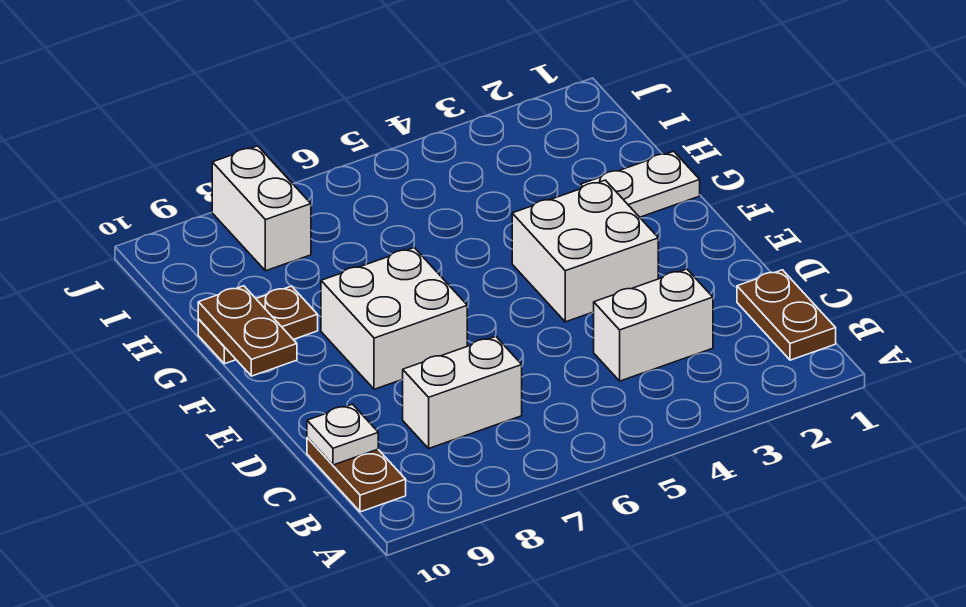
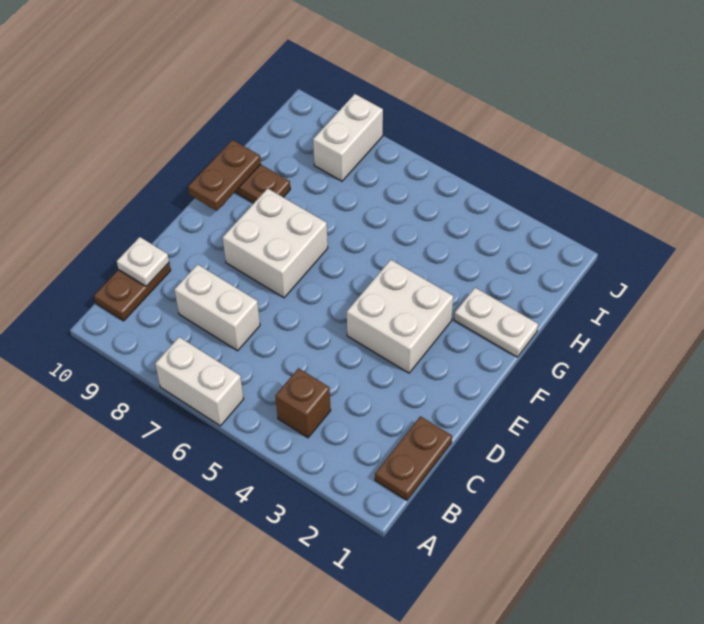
none -> brown 1x1 brick [276,368,331,438]
white 1x2 brick [594,269,713,381] -> white 1x2 brick moved to [155,337,244,426]

